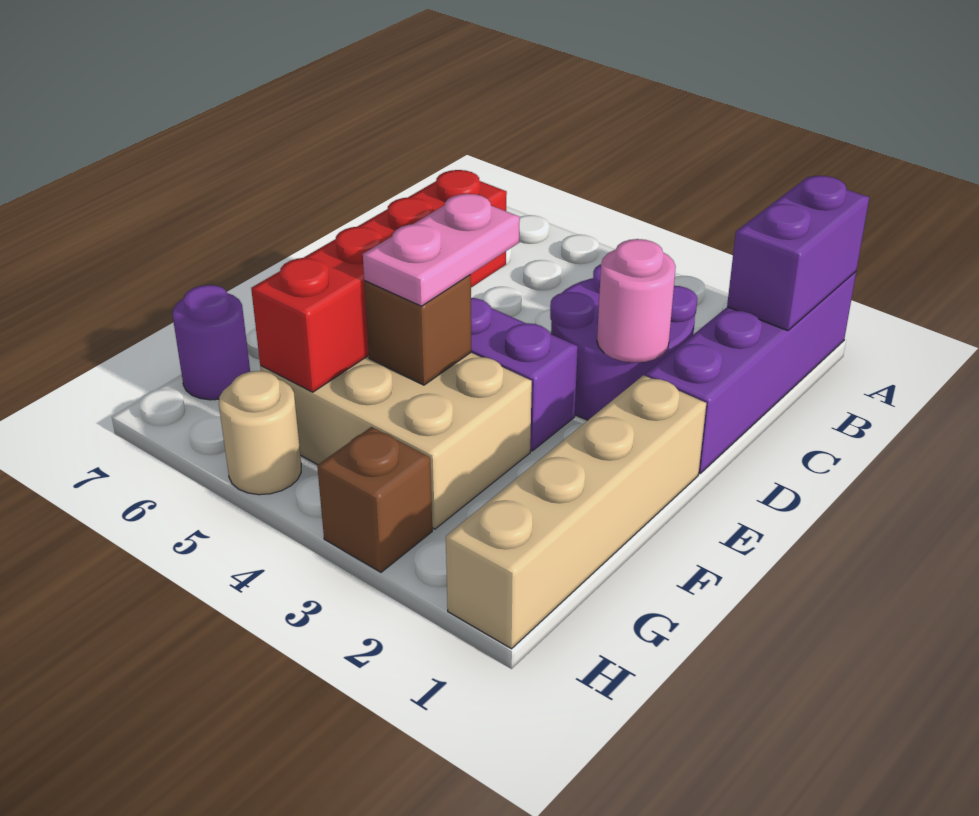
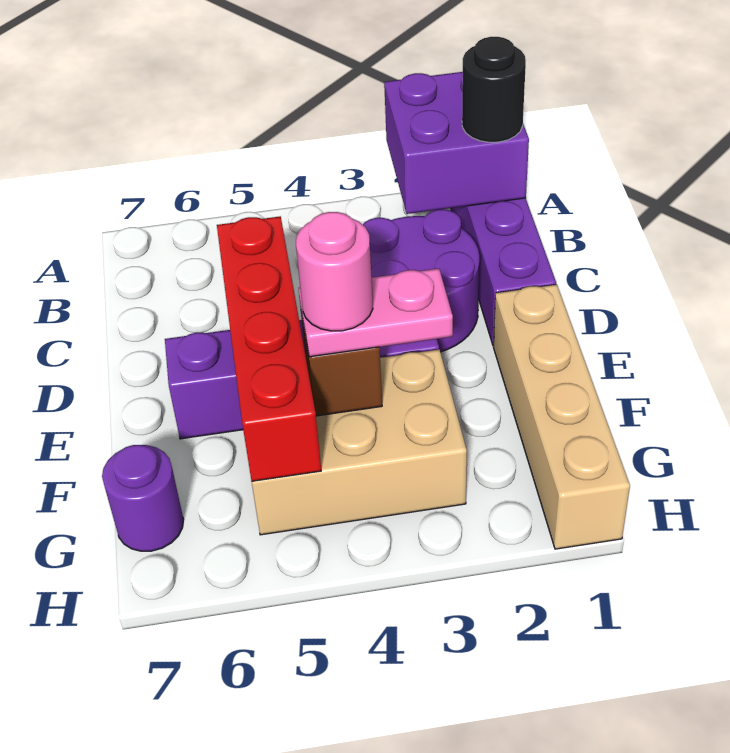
purple 1x2 brick [727,176,869,331] -> purple 2x2 brick [384,72,529,214]
none -> black 1x1 round brick [462,37,526,142]
pink 1x1 round brick [597,239,676,363] -> pink 1x1 round brick moved to [296,212,373,331]
pink 1x2 plate [363,194,520,306] -> pink 1x2 plate turned to [299,268,453,357]
brown 1x1 brick [317,427,432,572] -> none
tan 1x1 round brick [219,371,301,495] -> none

